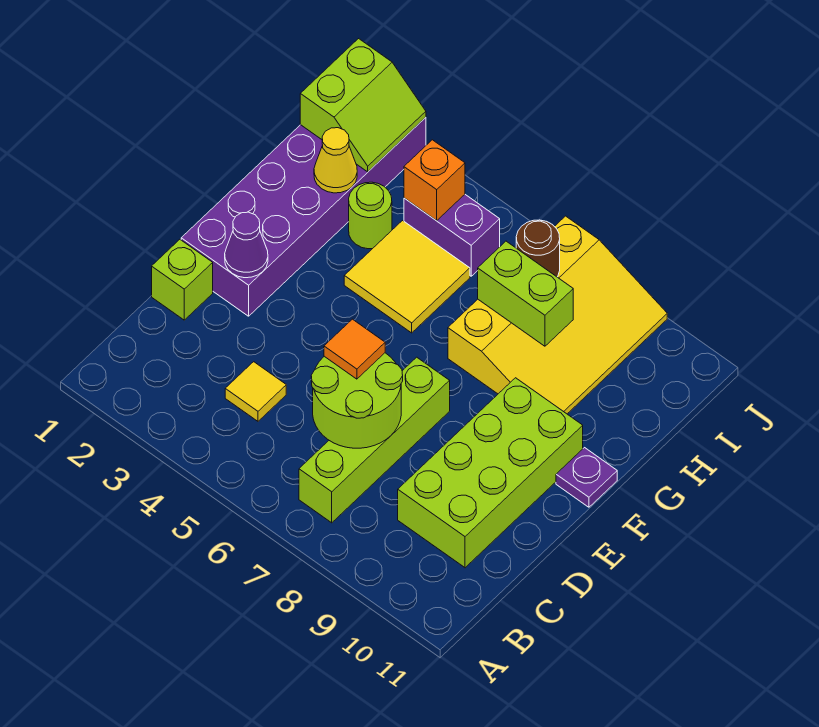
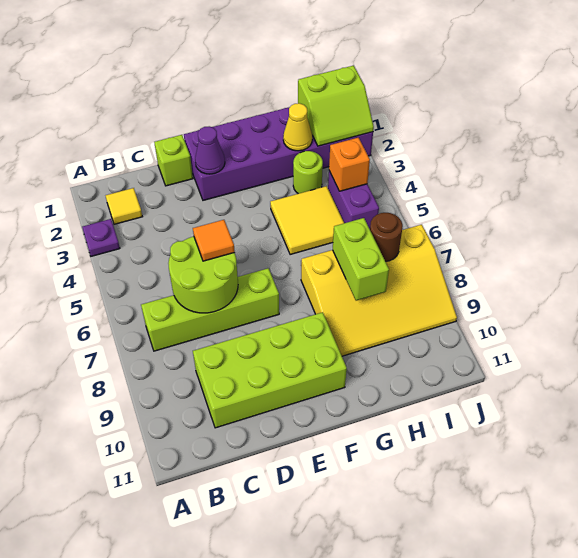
yellow 1x1 tile [225,362,286,421] -> yellow 1x1 tile moved to [106,188,142,224]
purple 1x1 plate [556,448,617,507] -> purple 1x1 plate moved to [82,219,120,256]

